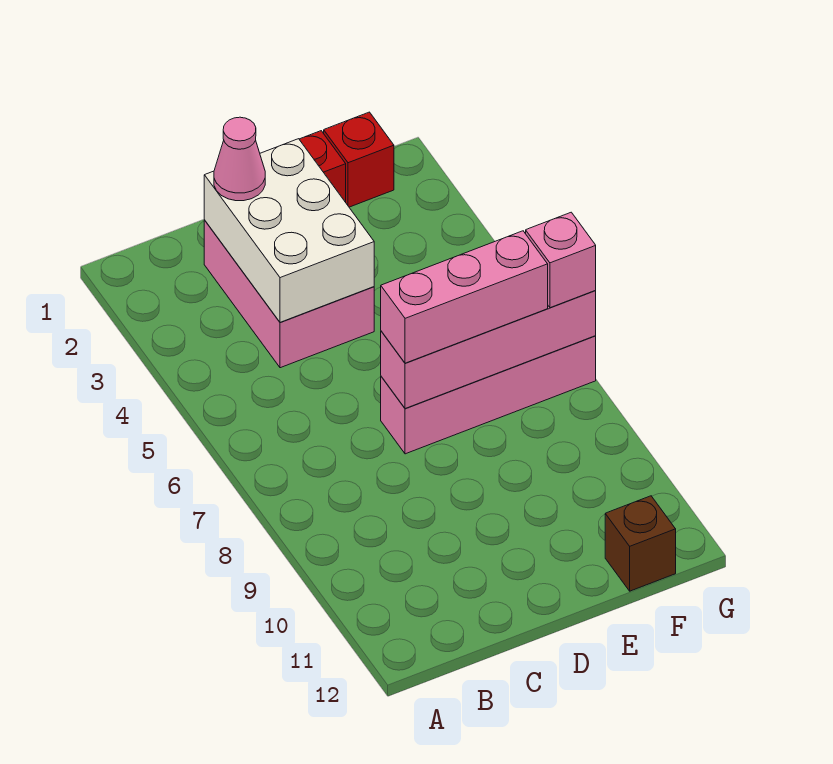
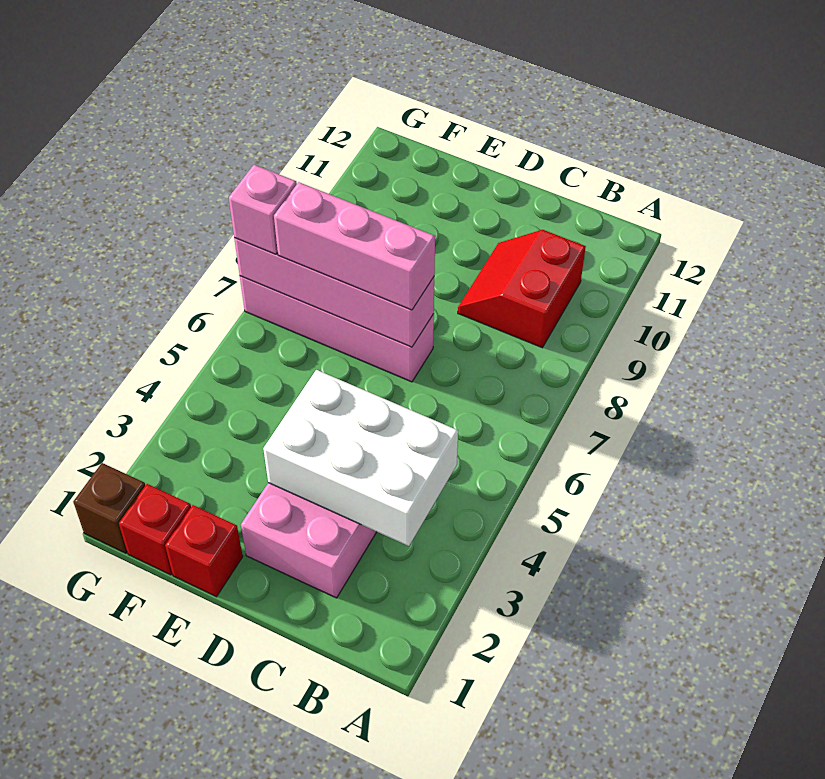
none -> red 2x2 slope [458,230,586,348]
white 2x3 brick [204,139,374,323] -> white 2x3 brick turned to [263,370,458,546]
pink 1x1 cone [214,117,265,201] -> none
brown 1x1 brick [605,496,676,591] -> brown 1x1 brick moved to [73,463,145,553]

